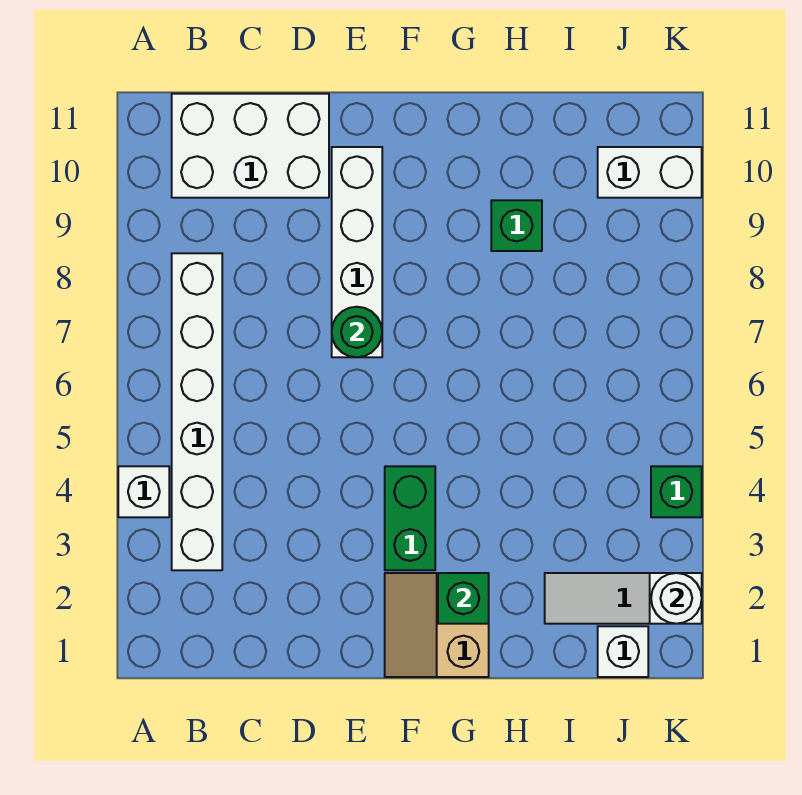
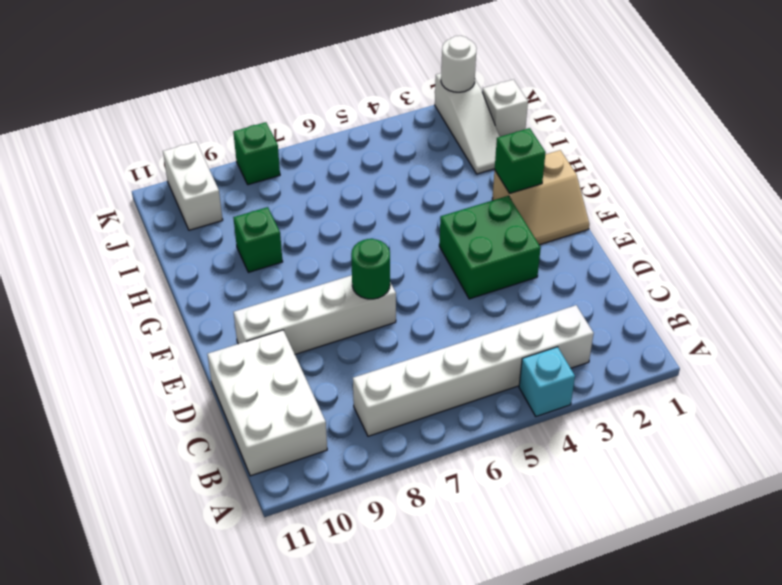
white 1x1 brick [118,466,169,517] -> cyan 1x1 brick [519,347,575,416]
green 1x2 brick [385,466,435,570] -> green 2x2 brick [439,196,541,299]
green 1x1 brick [651,466,702,517] -> green 1x1 brick moved to [233,122,280,185]

